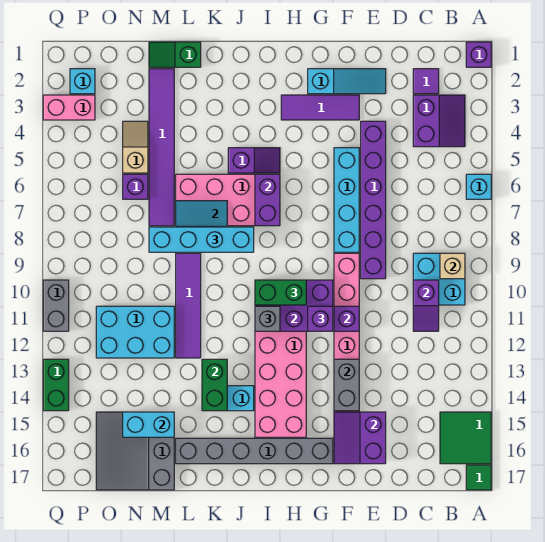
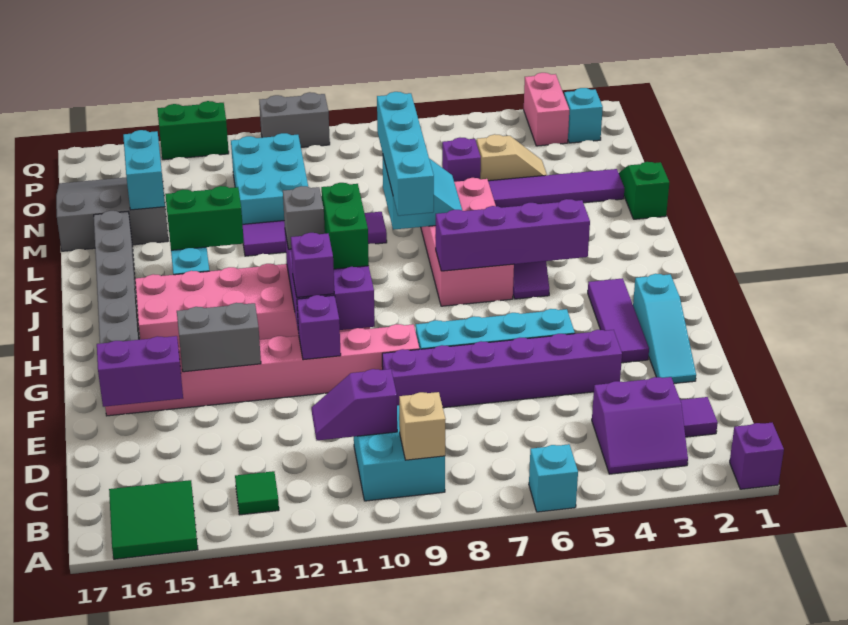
green 1x1 tile [466,465,491,490] -> green 1x1 tile moved to [235,471,279,515]
purple 1x2 brick [255,174,280,226] -> purple 1x4 brick [436,199,590,271]

